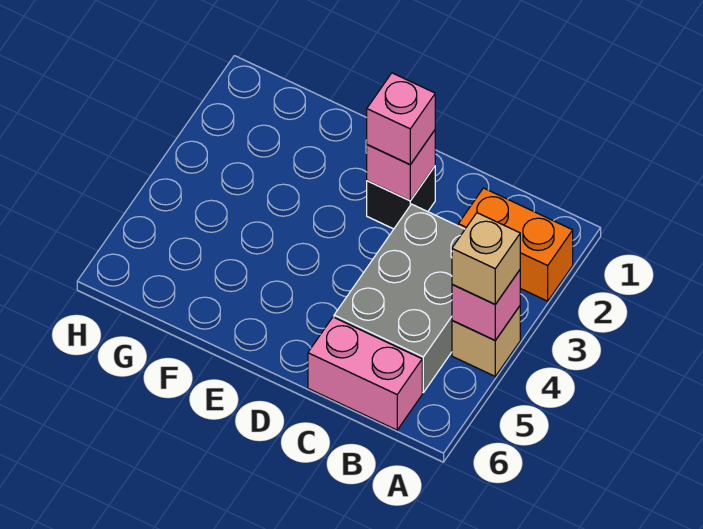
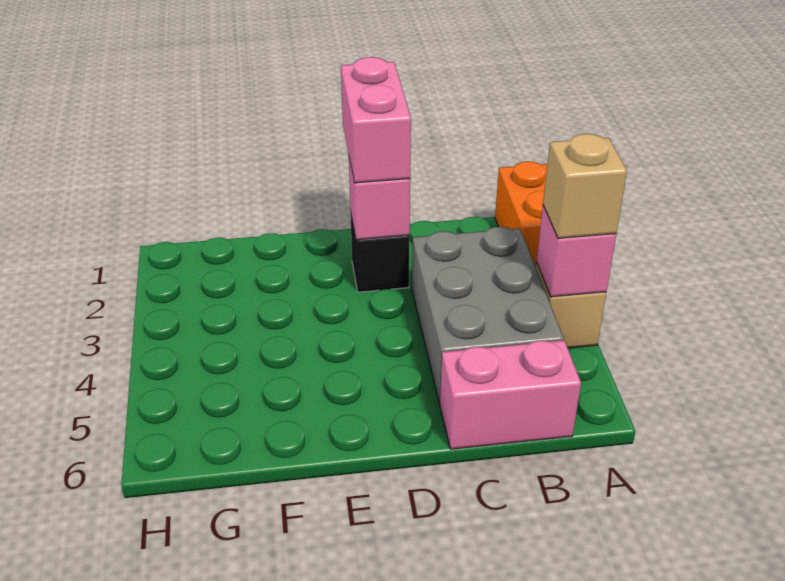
orange 1x2 brick [458,188,573,301] -> orange 1x2 brick turned to [495,161,547,267]
pink 1x1 brick [367,73,435,164] -> pink 1x2 brick [341,57,411,183]

